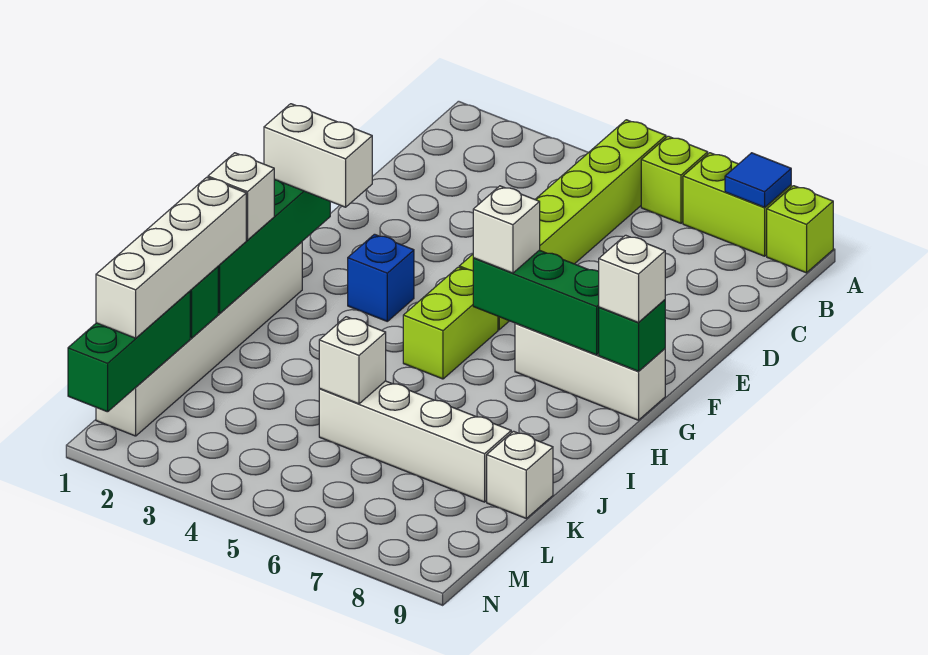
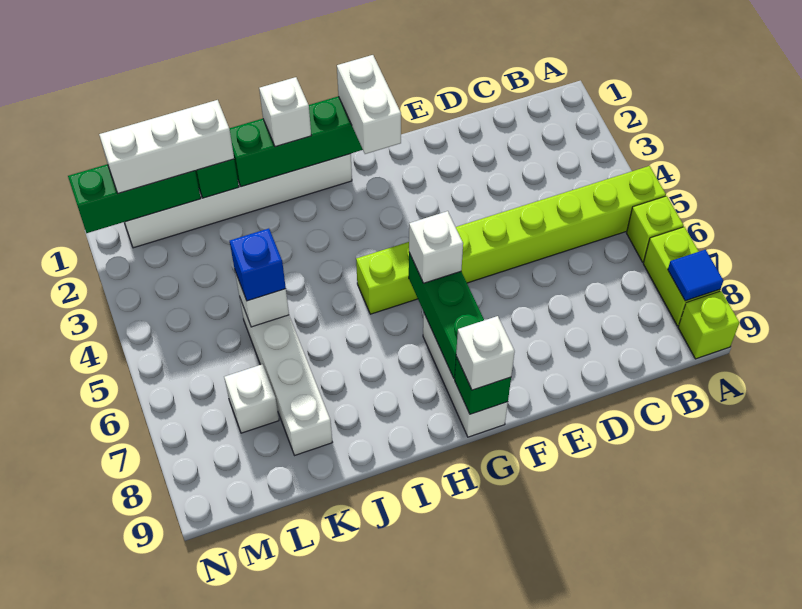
blue 1x1 brick [348,234,414,321] -> blue 1x1 brick moved to [230,228,286,301]
white 1x4 brick [96,177,246,338] -> white 1x3 brick [99,100,234,193]
white 1x1 brick [487,431,553,518] -> white 1x1 brick moved to [224,364,279,433]

